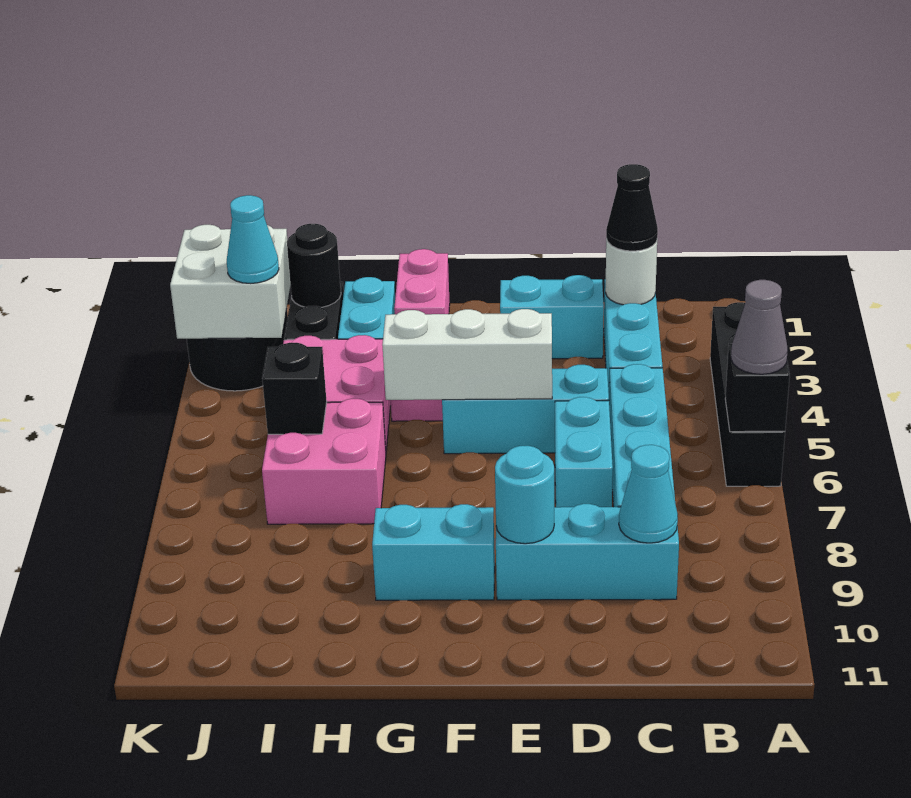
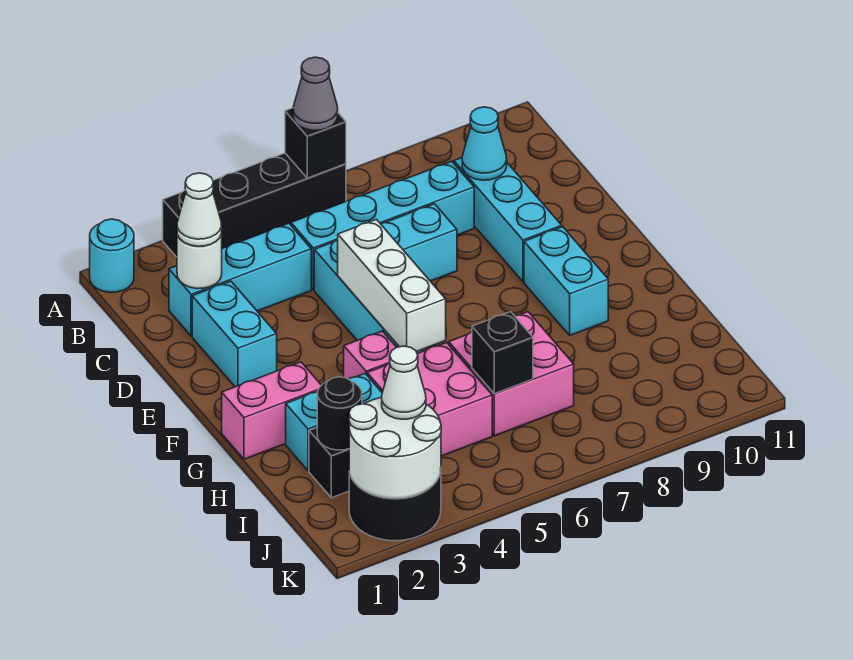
black 1x1 cone [606,164,658,251] -> white 1x1 cone [177,173,222,246]
cyan 1x1 round brick [495,446,554,544] -> cyan 1x1 round brick moved to [90,219,134,292]
white 2x2 brick [170,225,291,339] -> white 2x2 round brick [349,397,441,498]
cyan 1x1 cone [227,195,279,283] -> white 1x1 cone [382,346,426,419]

